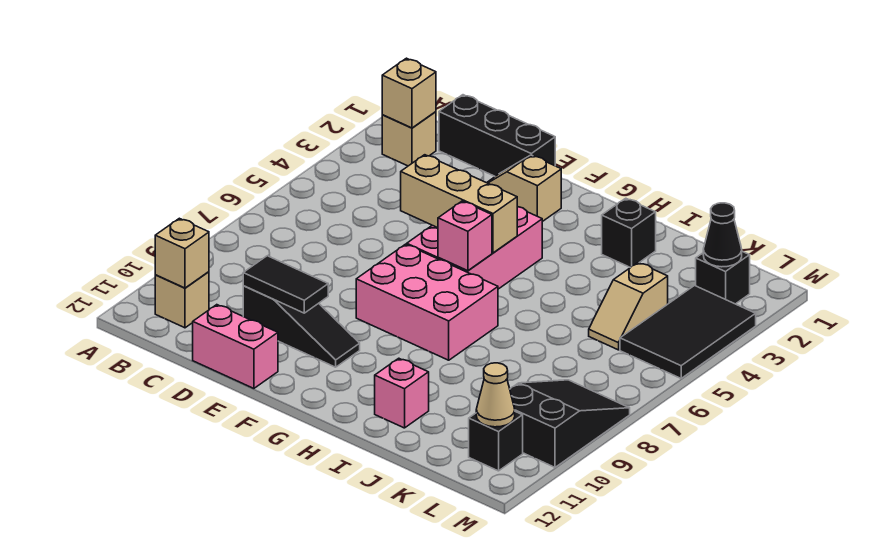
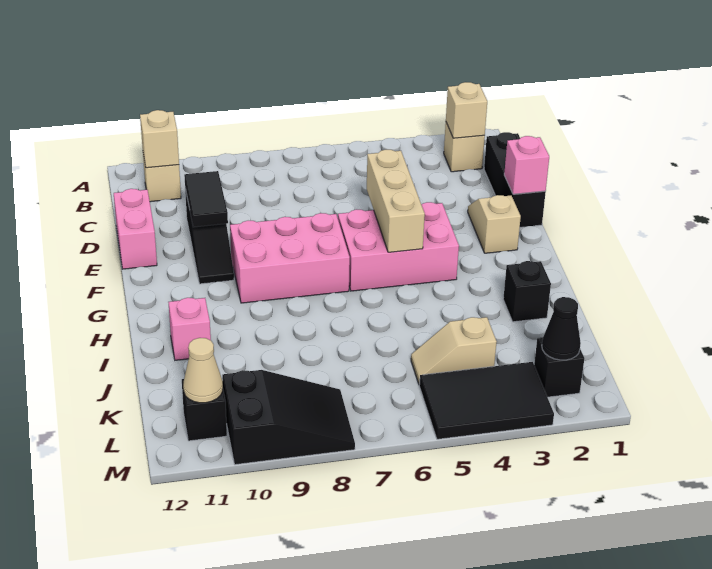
pink 2x3 brick [356,244,498,360] -> pink 2x3 brick turned to [230,213,350,303]
pink 1x1 brick [438,201,492,271] -> pink 1x1 brick moved to [504,136,549,194]

